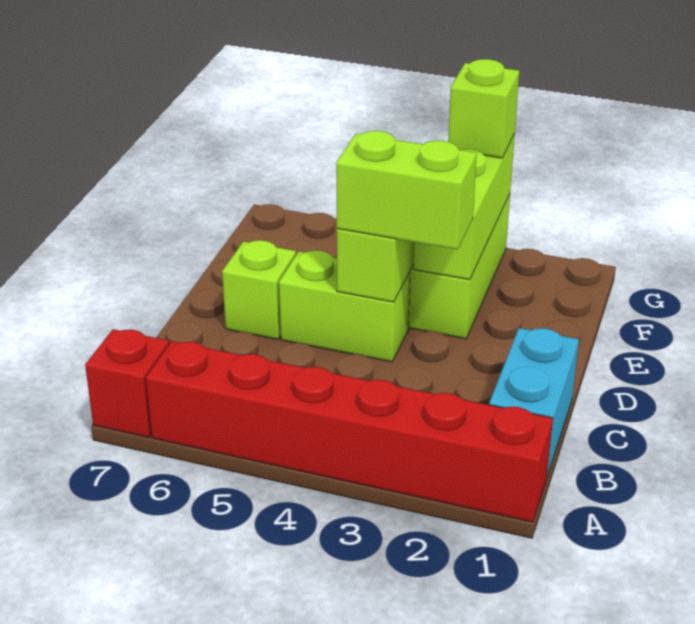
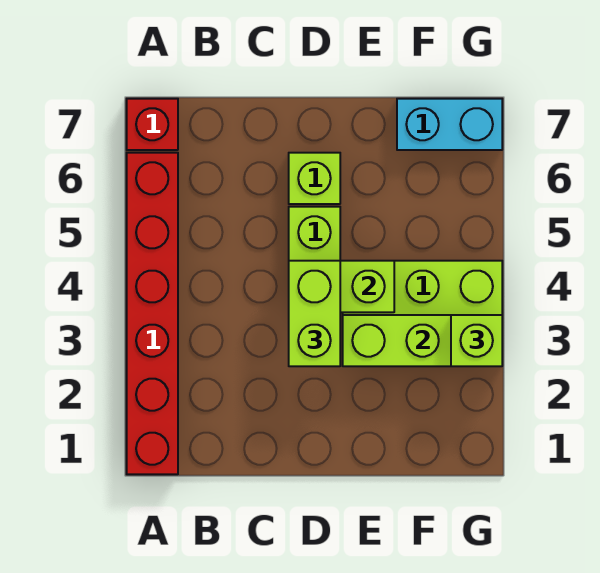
cyan 1x2 brick [489,328,579,476] -> cyan 1x2 brick moved to [397,99,502,150]

